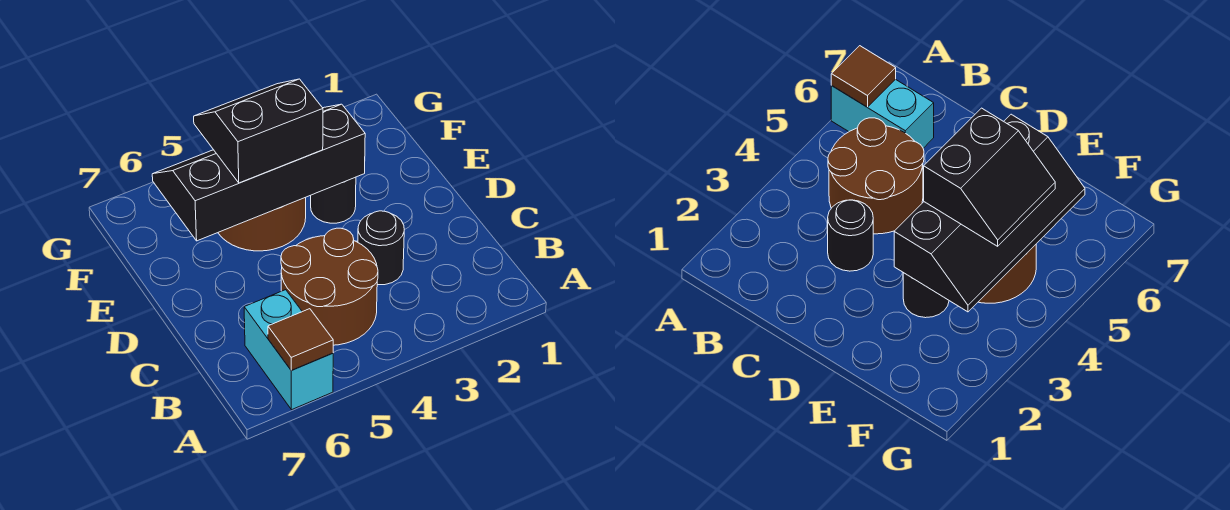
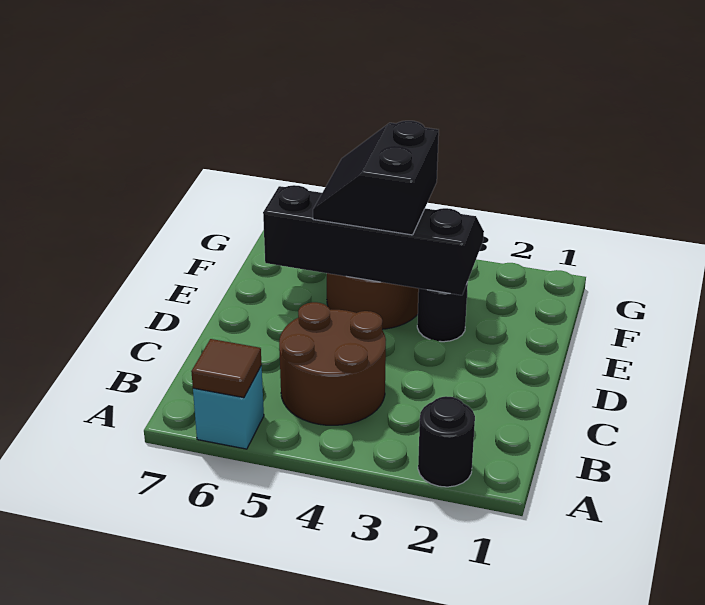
cyan 1x2 brick [244,290,333,410] -> cyan 1x1 brick [193,366,264,449]
black 1x1 round brick [358,211,404,285] -> black 1x1 round brick moved to [418,396,475,487]
black 2x2 slope [194,79,323,183] -> black 2x2 slope turned to [313,121,439,235]

